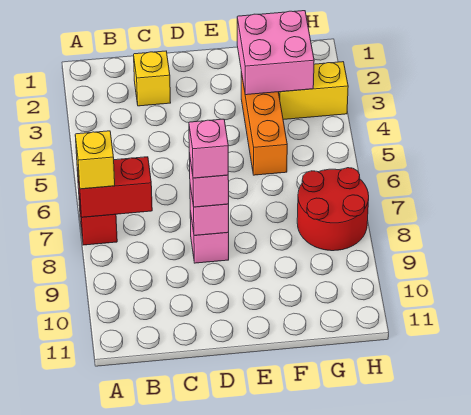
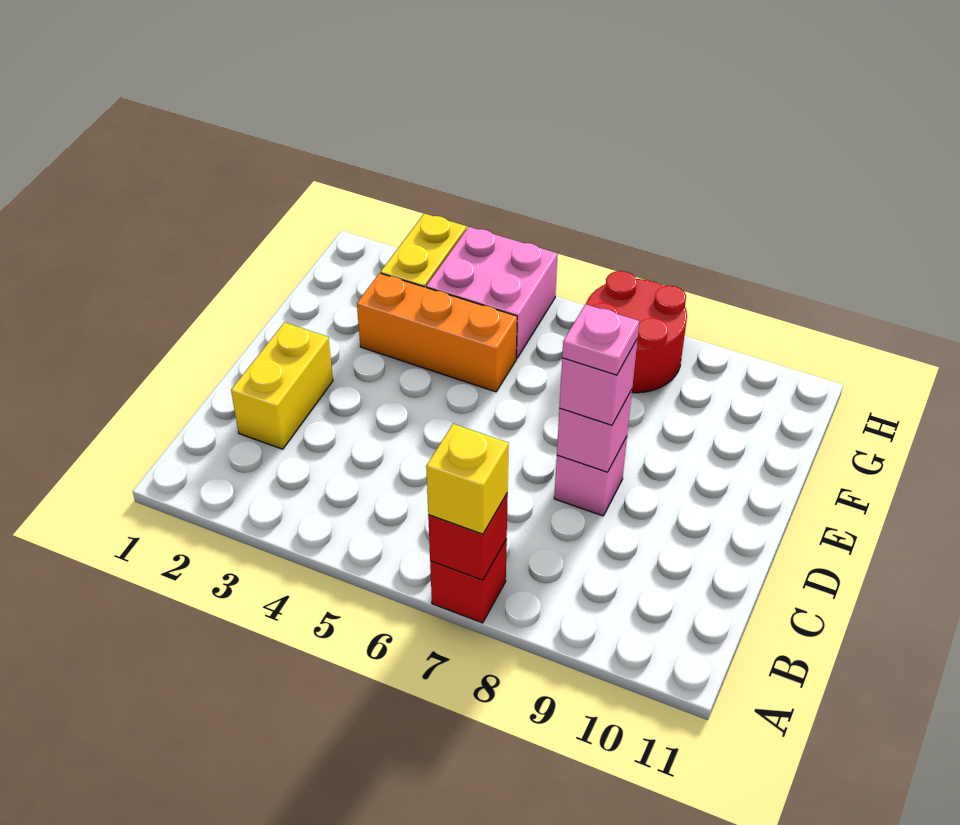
red 1x2 brick [77,157,152,217] -> red 1x1 brick [428,493,508,580]
yellow 1x1 brick [134,51,171,106] -> yellow 1x2 brick [231,322,333,449]
pink 1x1 brick [189,119,228,178] -> pink 1x1 plate [562,304,639,375]
pink 2x2 brick [237,11,314,95] -> pink 2x2 brick moved to [426,227,558,358]

